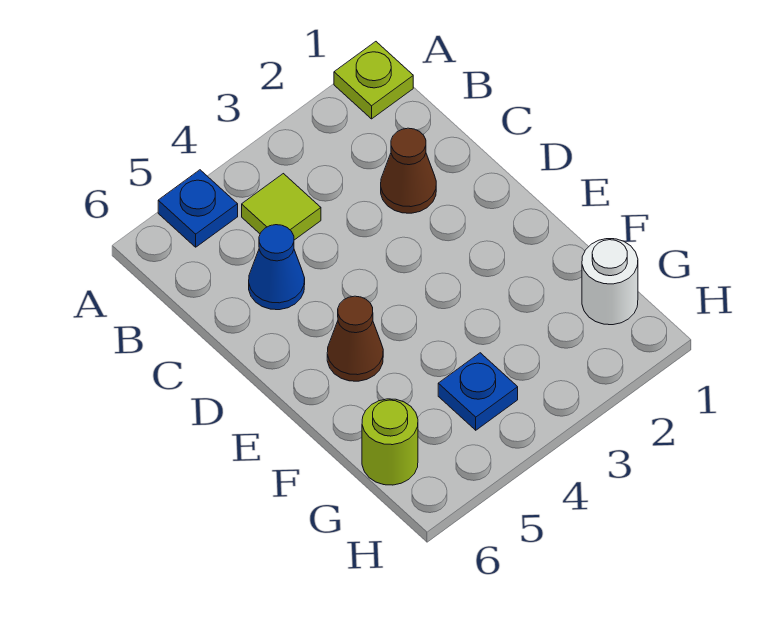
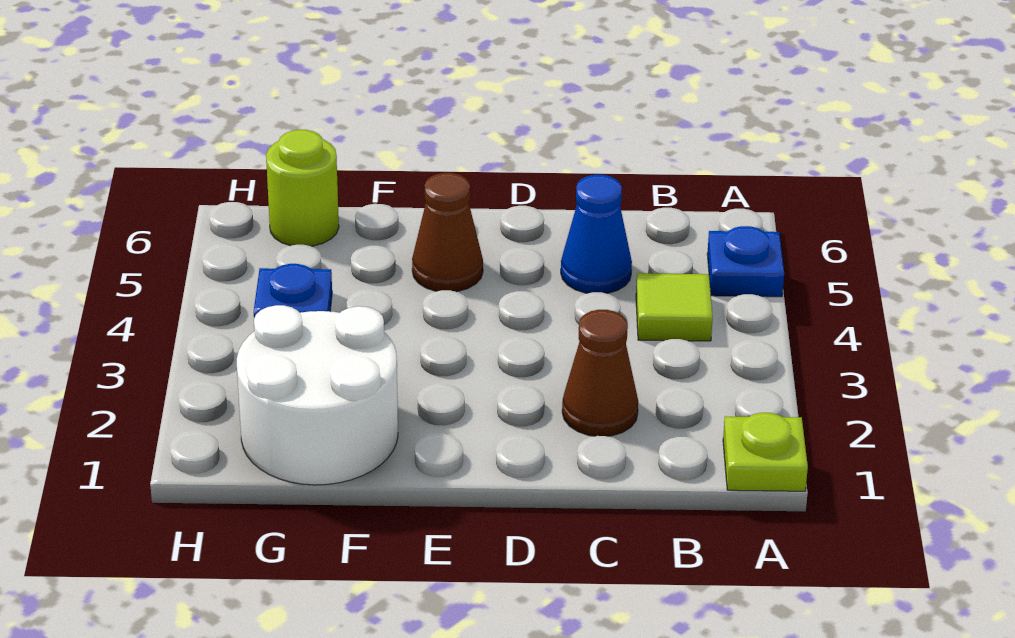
white 1x1 round brick [582,239,638,325] -> white 2x2 round brick [237,305,398,485]

